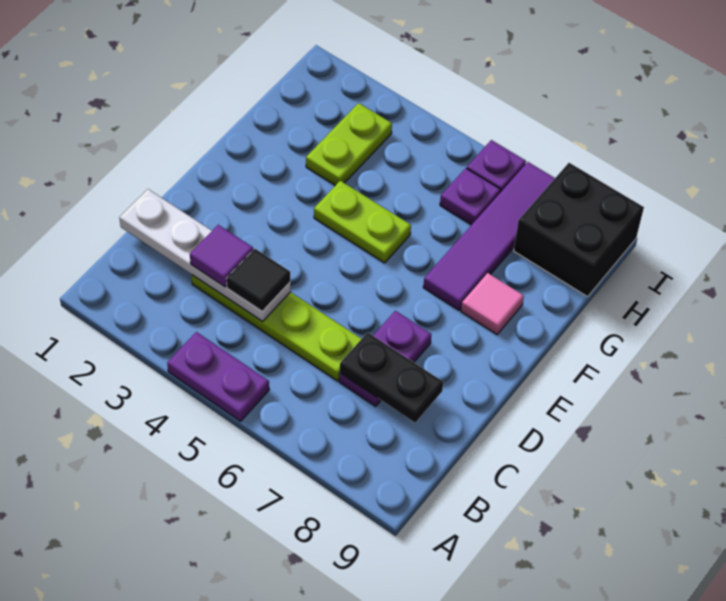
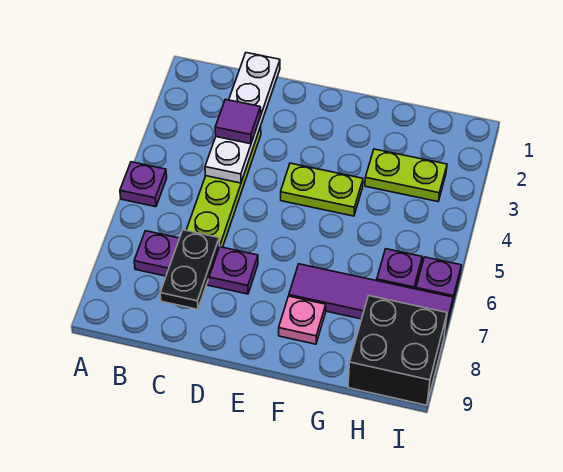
purple 1x2 plate [167,332,269,421] -> purple 1x1 plate [120,162,167,207]
black 1x1 tile [226,249,290,311] -> none
purple 1x2 plate [339,311,431,406] -> purple 1x3 plate [134,231,258,294]
lime 1x2 plate [314,181,411,263] -> lime 1x2 plate turned to [281,163,363,216]
pink 1x1 tile [461,273,524,334] -> pink 1x1 plate [279,296,326,344]

